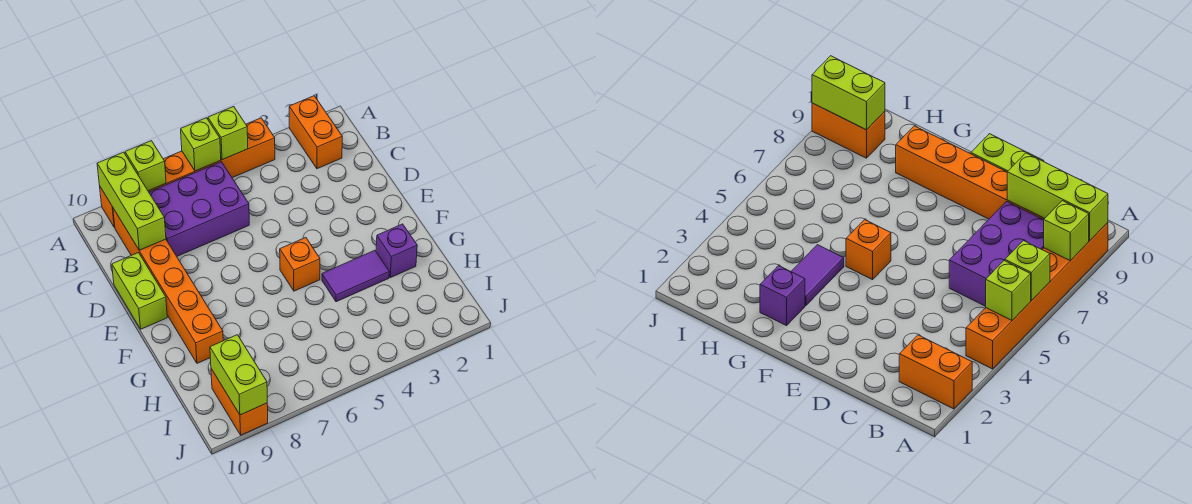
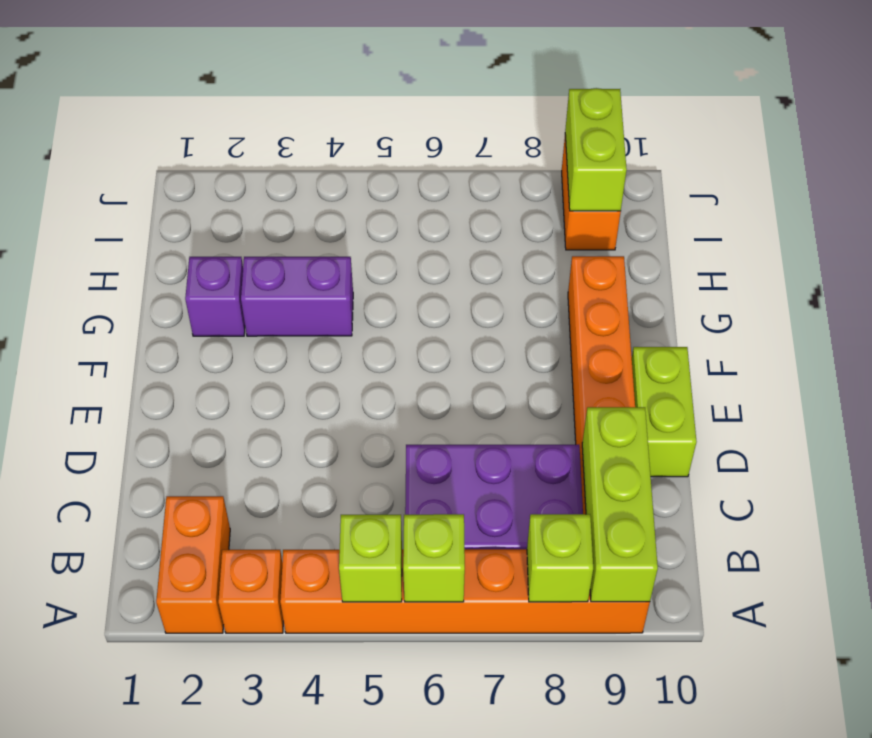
orange 1x1 brick [280,238,320,291] -> orange 1x1 brick moved to [218,550,283,633]
purple 1x2 tile [322,250,389,302] -> purple 1x2 brick [241,257,353,336]

